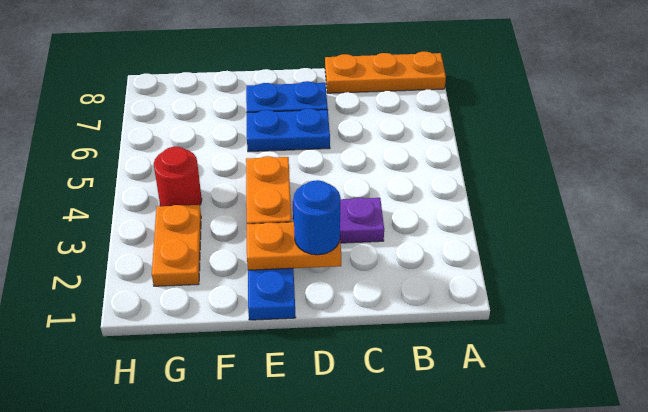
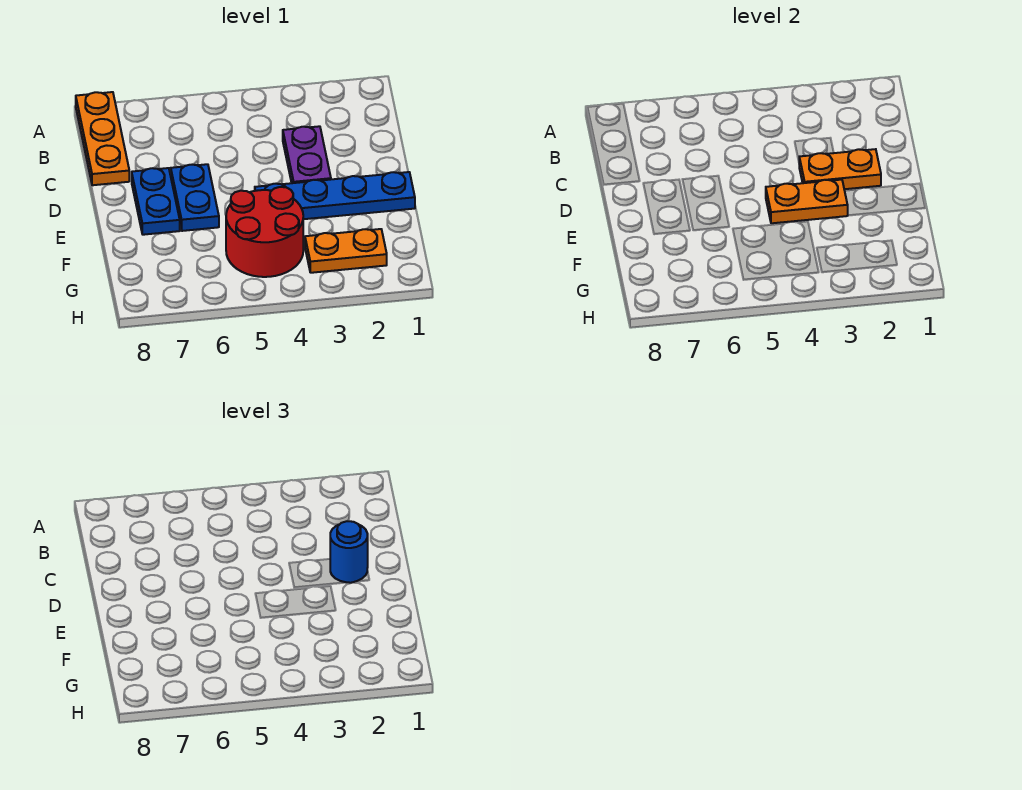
orange 1x2 plate [247,222,341,270] -> orange 1x2 plate turned to [799,149,881,189]
red 1x1 round brick [154,147,202,206] -> red 2x2 round brick [226,187,303,277]

